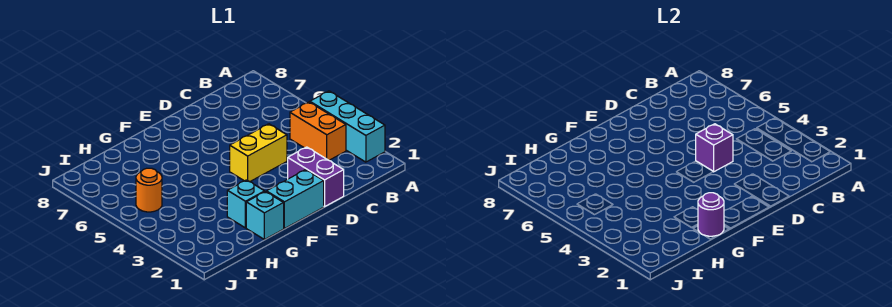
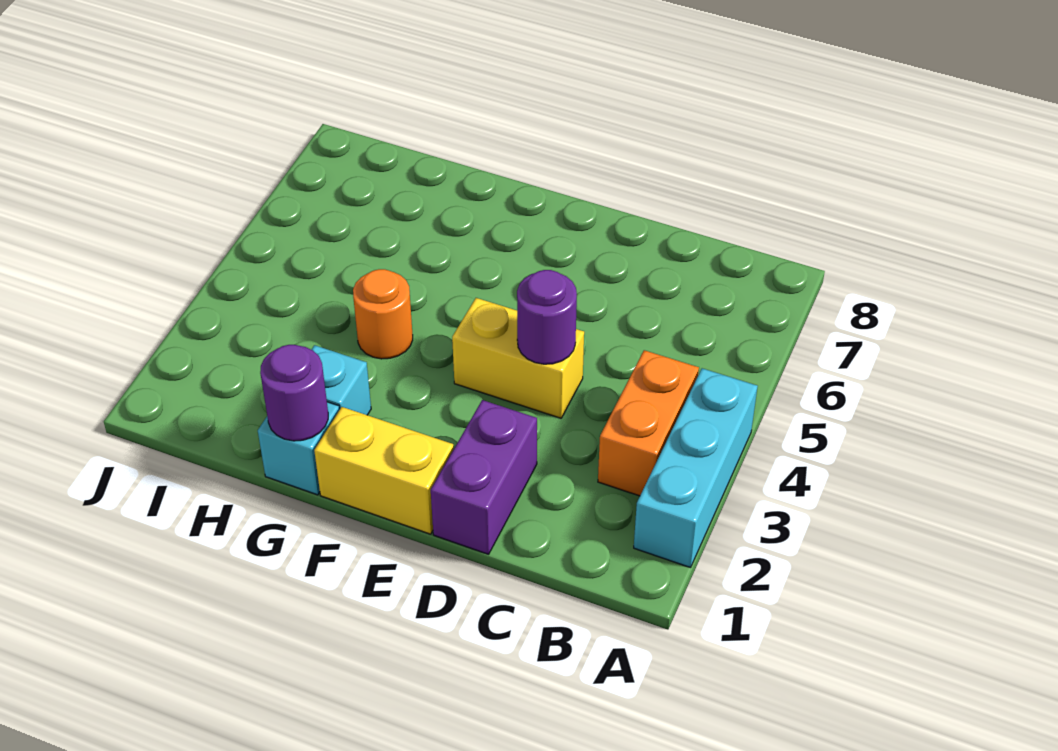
purple 1x1 brick [696,124,733,172] -> purple 1x1 round brick [517,270,577,364]
cyan 1x2 brick [266,170,324,229] -> yellow 1x2 brick [314,407,454,534]
orange 1x1 round brick [136,168,162,212] -> orange 1x1 round brick moved to [353,269,413,359]

